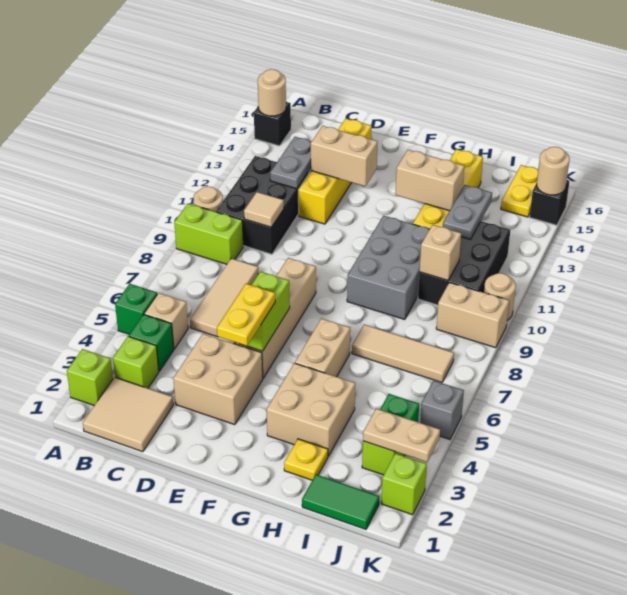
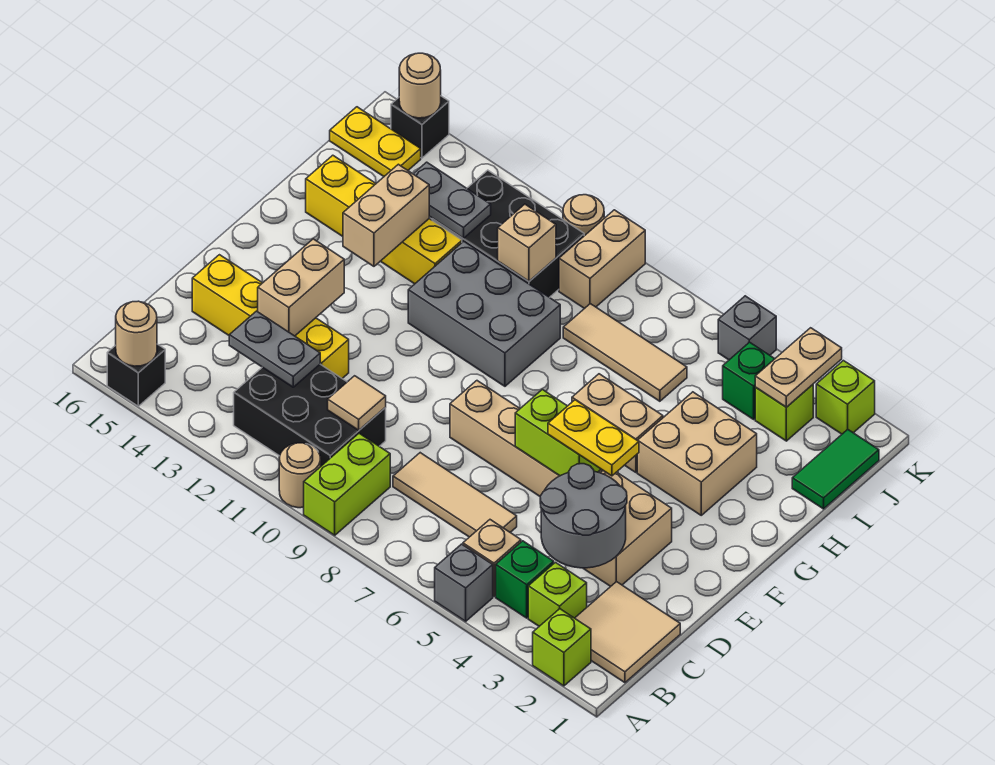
green 1x1 brick [115,284,157,334] -> grey 1x1 brick [435,544,493,621]
none -> grey 2x2 round brick [540,464,627,568]
yellow 1x1 plate [284,439,328,480] -> none
tan 1x3 tile [352,325,454,382] -> tan 1x3 tile turned to [563,304,687,401]

